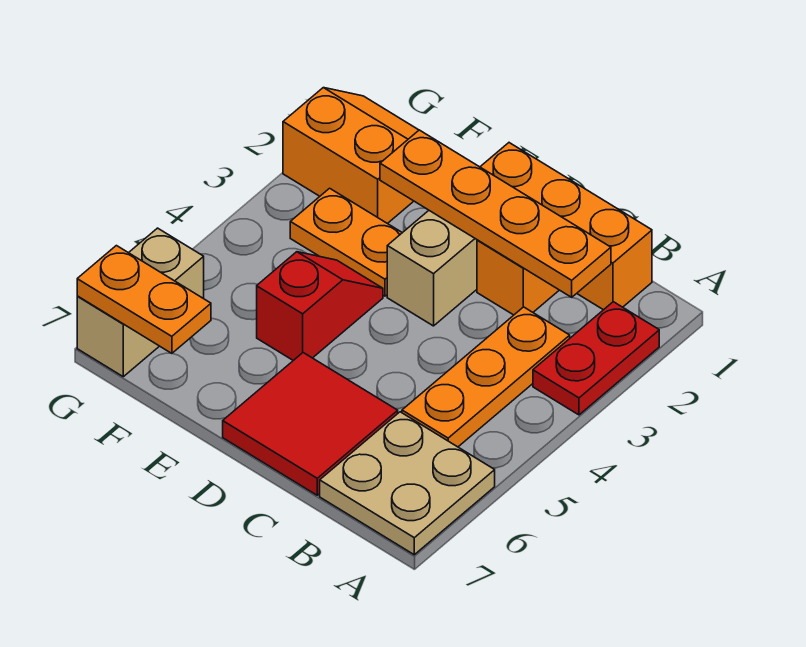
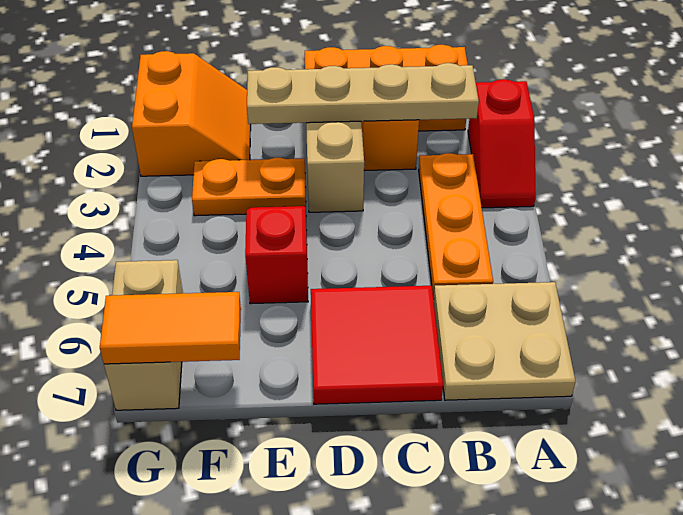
red 1x2 plate [533,302,659,415] -> red 1x2 slope [468,79,536,208]
orange 1x4 plate [380,130,611,297] -> tan 1x4 plate [247,63,479,124]
orange 2x2 slope [283,88,419,224] -> orange 2x2 slope turned to [132,51,251,176]
orange 1x2 plate [77,246,211,353] -> orange 1x2 tile [100,292,241,364]

